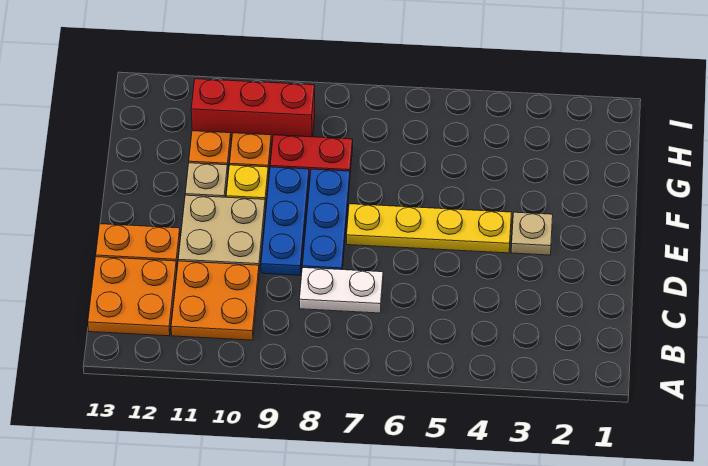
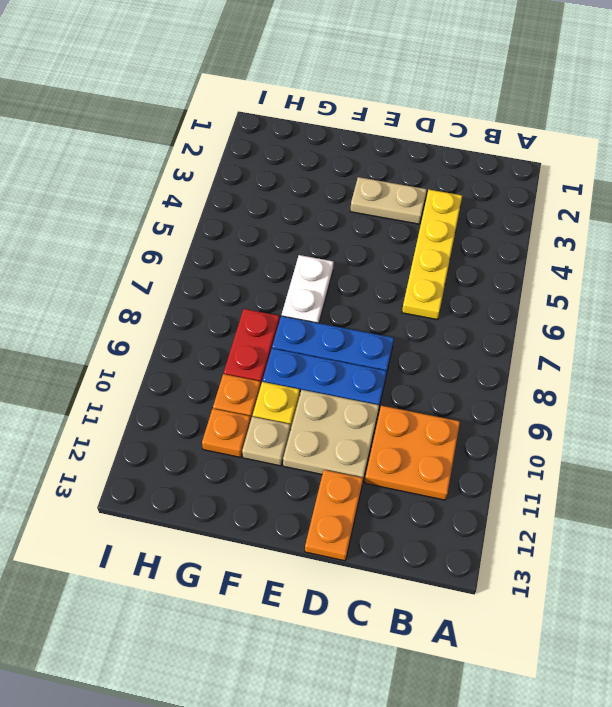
orange 2x2 plate [88,257,177,336] -> none
white 1x2 plate [299,268,383,313] -> white 1x2 plate moved to [282,255,334,323]
tan 1x1 plate [511,212,553,255] -> tan 1x2 plate [350,177,427,224]
yellow 1x4 plate [347,204,511,253] -> yellow 1x4 plate moved to [402,190,462,320]
red 1x3 brick [191,79,315,143] -> none

